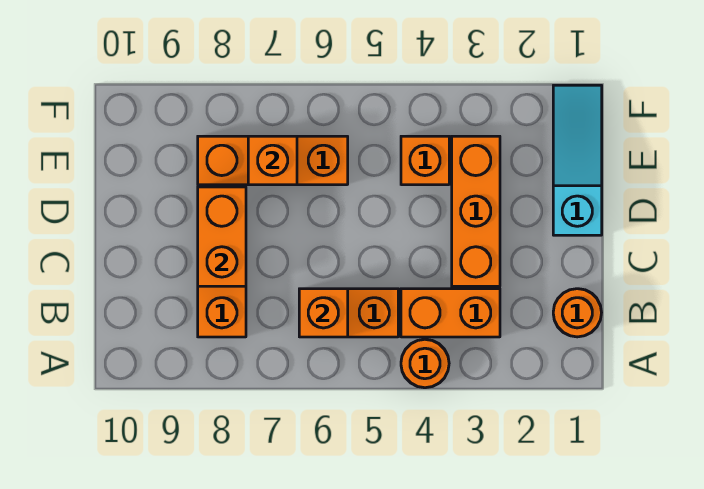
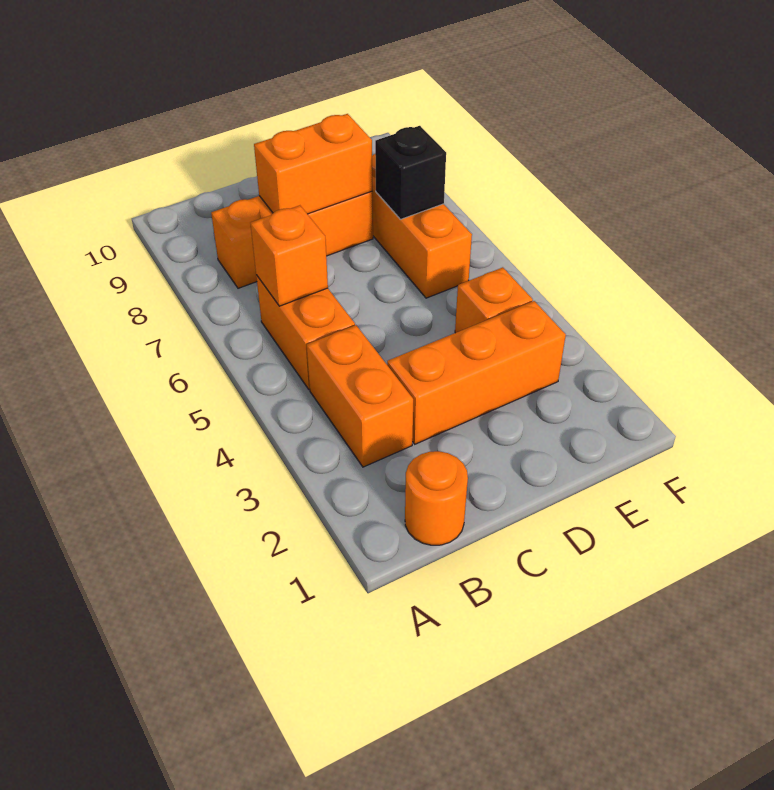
orange 1x1 round brick [401,339,449,388] -> none
cyan 1x3 slope [553,85,602,235] -> none
orange 1x1 brick [248,136,297,185] -> black 1x1 brick [375,126,446,219]

